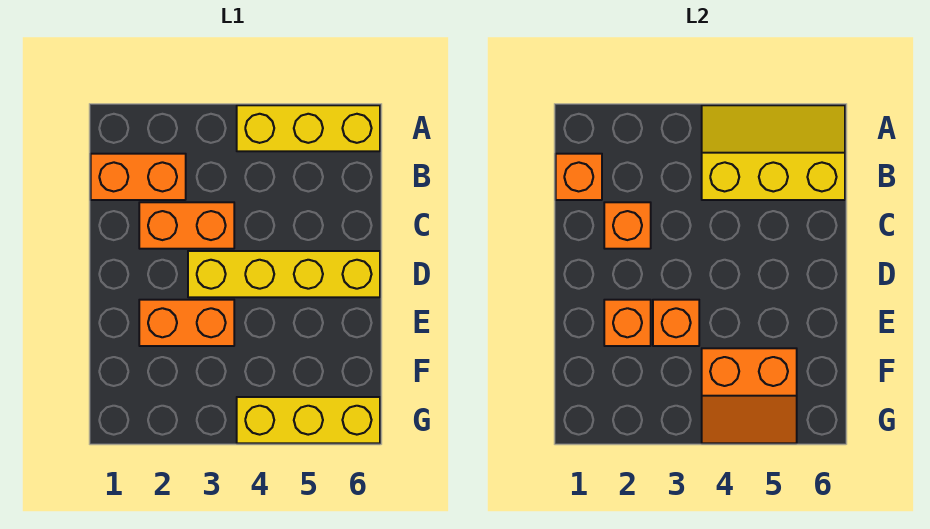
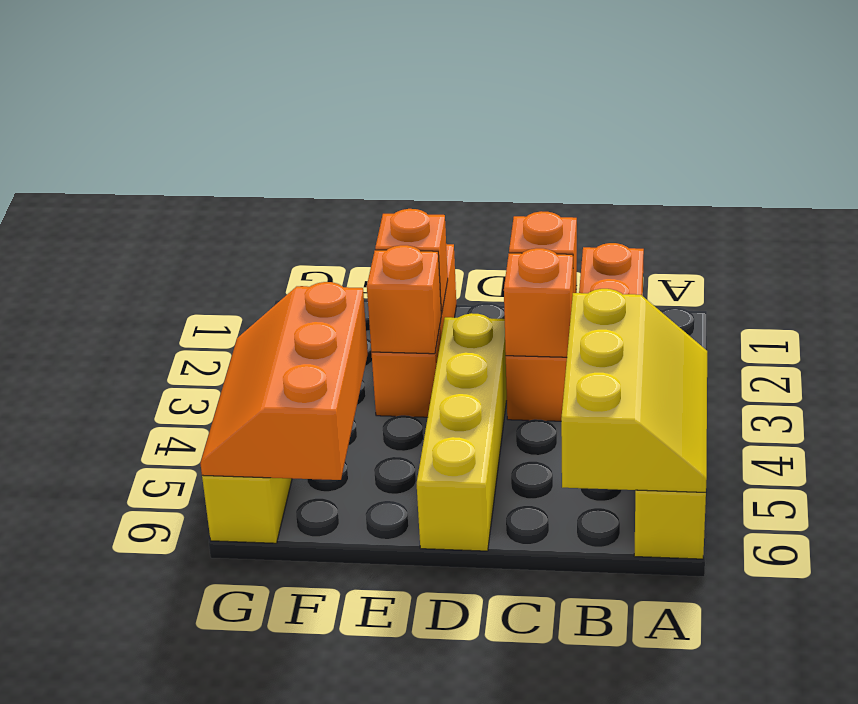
orange 1x1 brick [556,154,602,200] -> orange 1x1 brick moved to [504,248,573,357]
orange 1x2 brick [139,300,234,346] -> orange 1x3 brick [372,244,456,417]
orange 2x2 slope [702,348,797,443] -> orange 2x3 slope [200,282,368,480]

